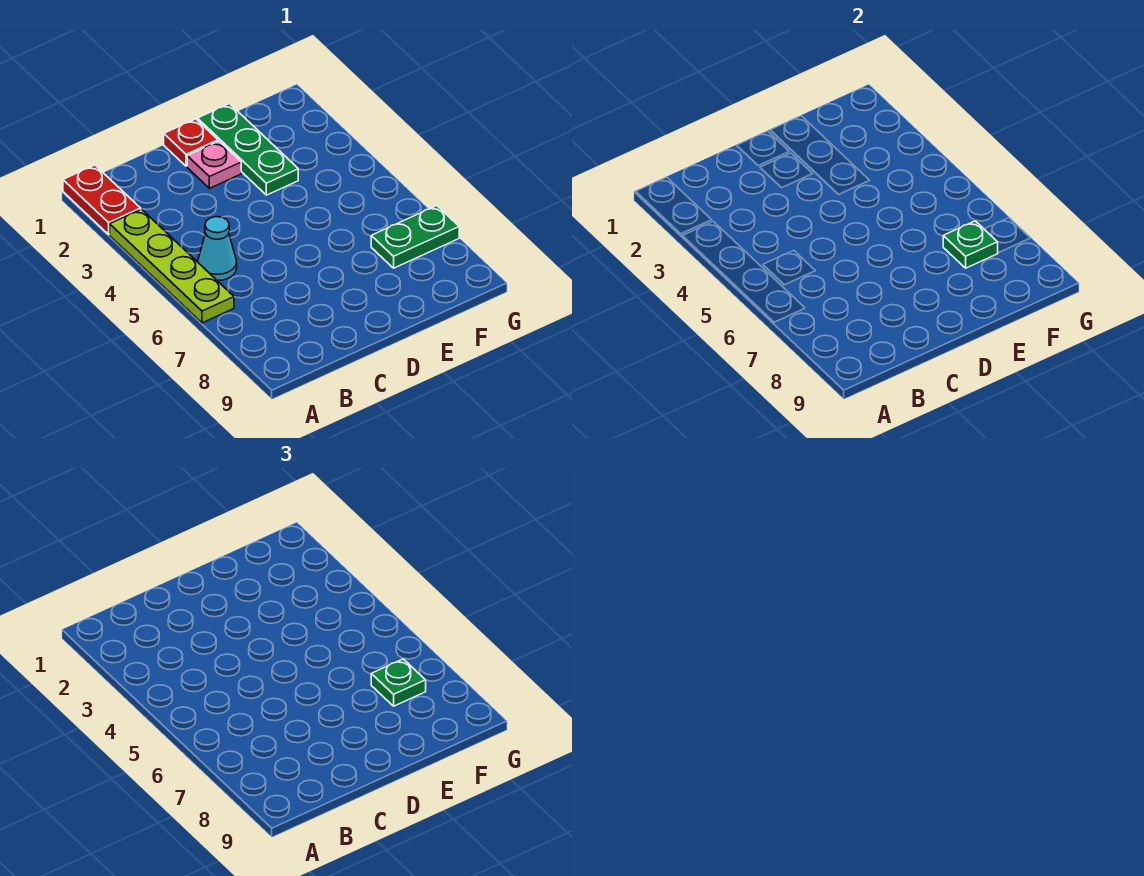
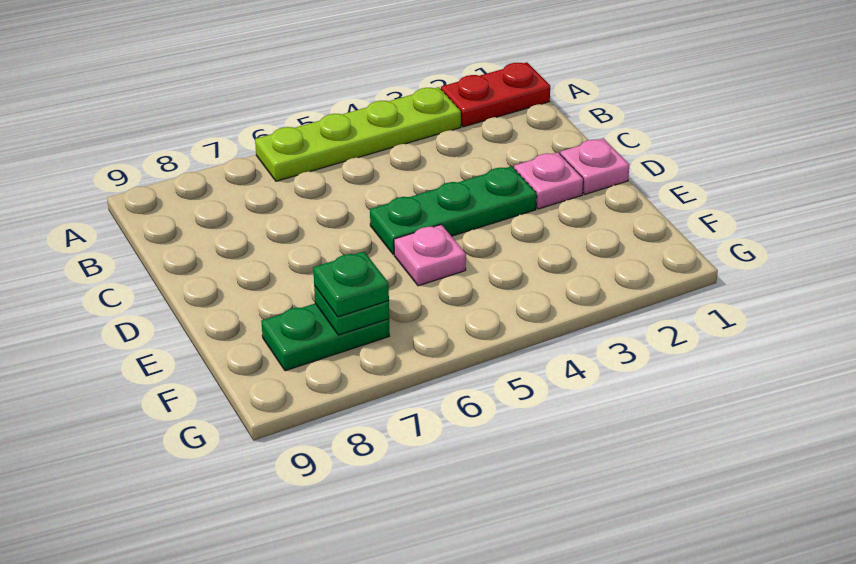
cyan 1x1 cone [198,217,237,281] -> none
red 1x1 plate [164,119,218,166] -> pink 1x1 plate [560,138,629,194]
green 1x3 plate [197,104,298,195] -> green 1x3 plate moved to [370,166,537,254]
none -> pink 1x1 plate [394,225,466,286]
green 1x2 plate [371,206,459,268] -> green 1x2 plate turned to [261,304,389,371]

